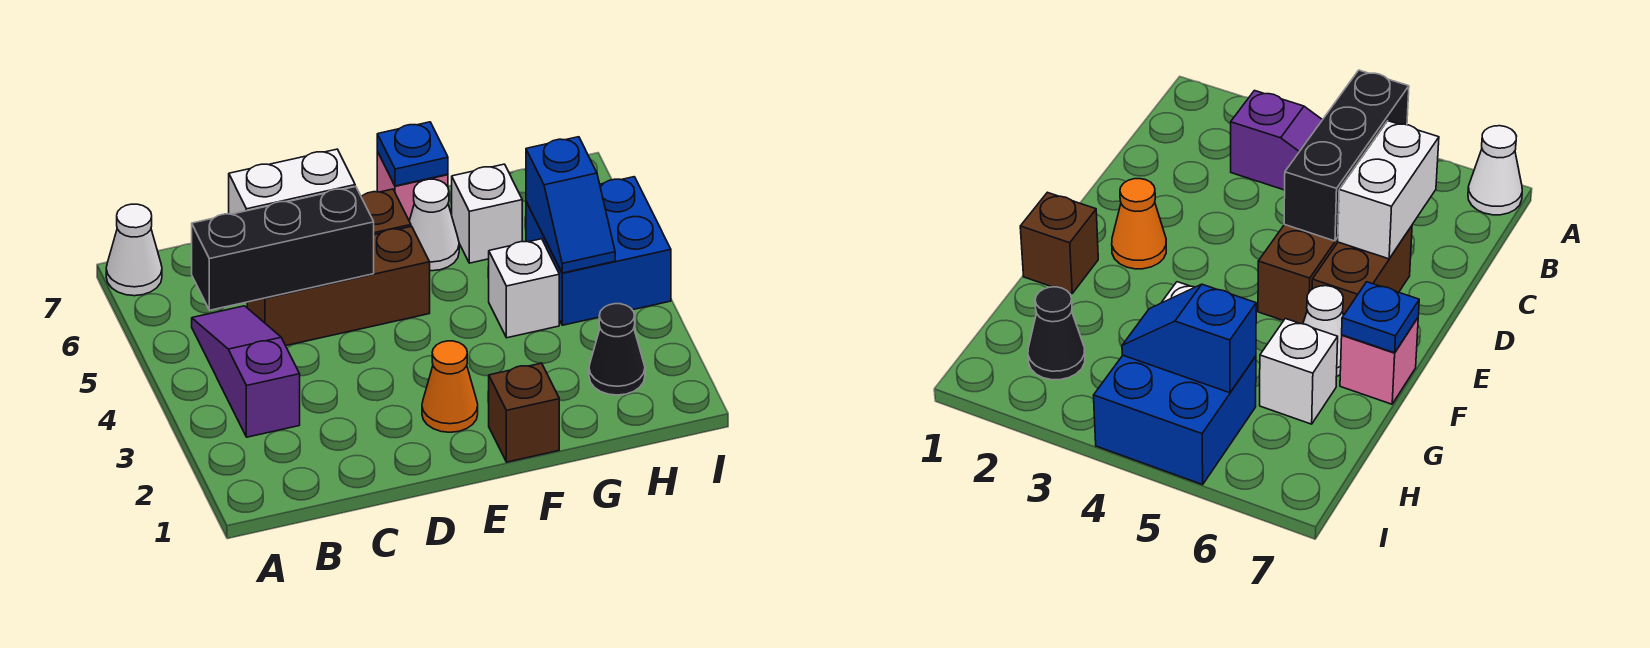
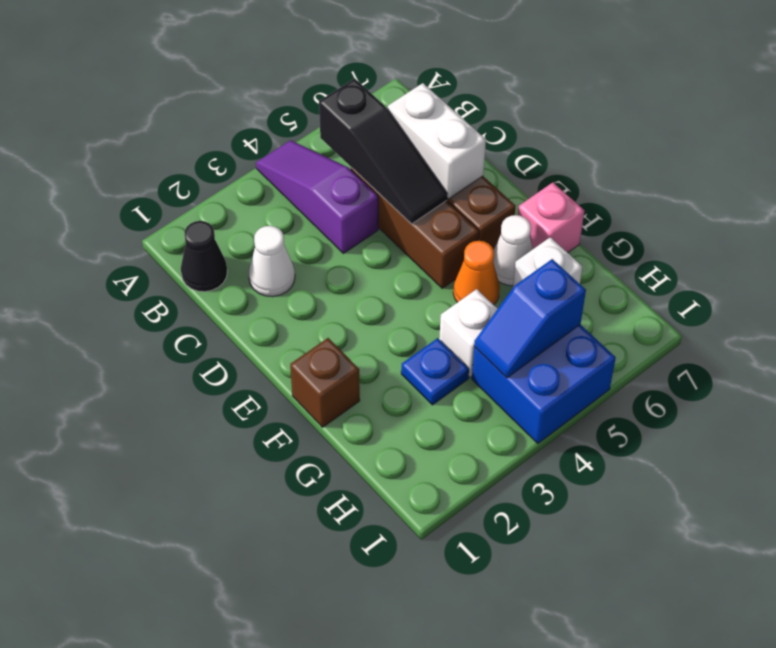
white 1x1 cone [106,204,162,296] -> white 1x1 cone moved to [249,226,295,297]
purple 1x3 slope [192,306,300,437] -> purple 1x3 slope turned to [256,140,378,253]
black 1x3 brick [192,186,374,310] -> black 1x3 slope [319,78,447,224]
orange 1x1 cone [422,341,478,432] -> orange 1x1 cone moved to [453,241,500,305]
blue 1x1 plate [377,122,448,186] -> blue 1x1 plate moved to [401,338,469,405]
black 1x1 cone [589,304,645,395] -> black 1x1 cone moved to [181,221,227,292]

